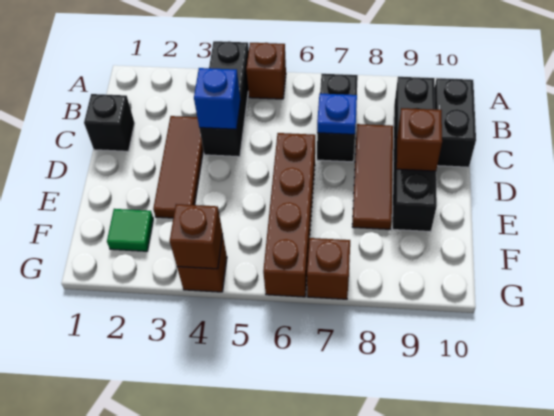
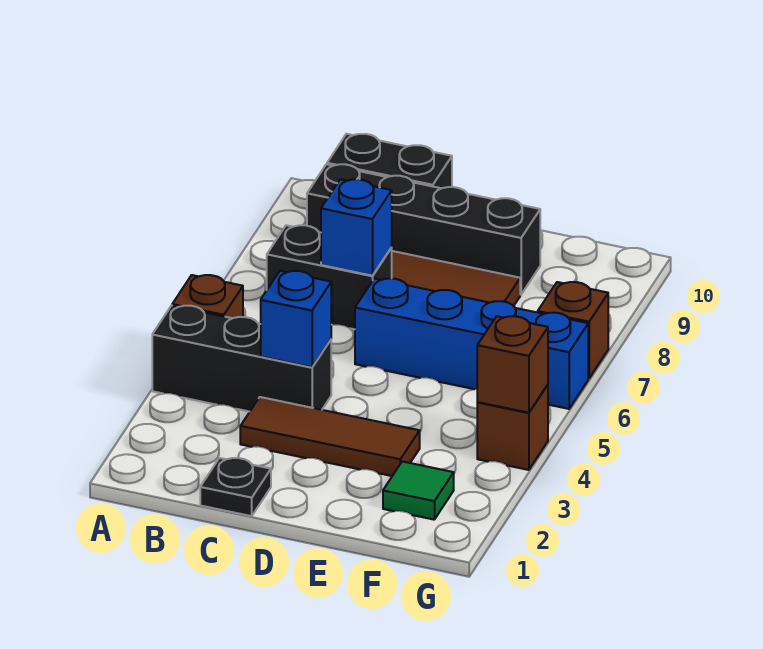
black 1x1 brick [84,94,135,151] -> black 1x1 plate [200,458,271,516]
blue 1x1 plate [317,94,357,134] -> blue 1x1 brick [321,179,392,276]
brown 1x4 brick [263,133,315,297] -> blue 1x4 brick [355,278,588,409]
brown 1x1 brick [397,108,442,171] -> none

